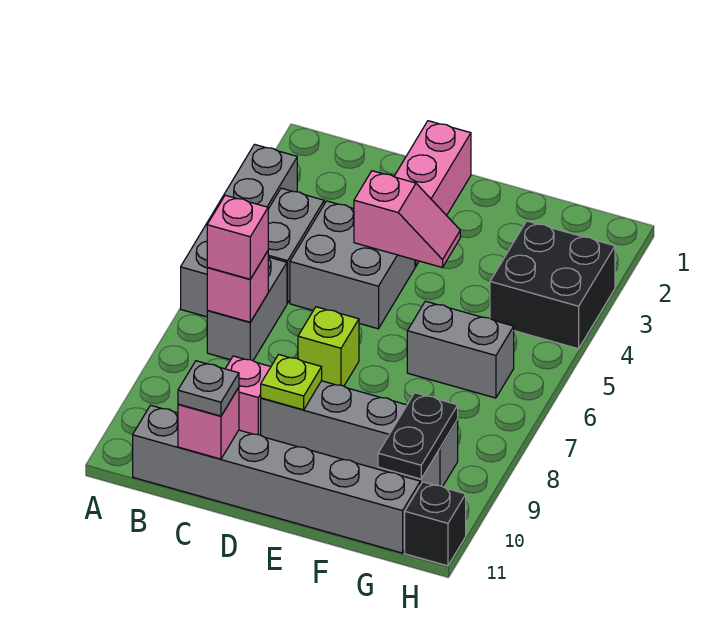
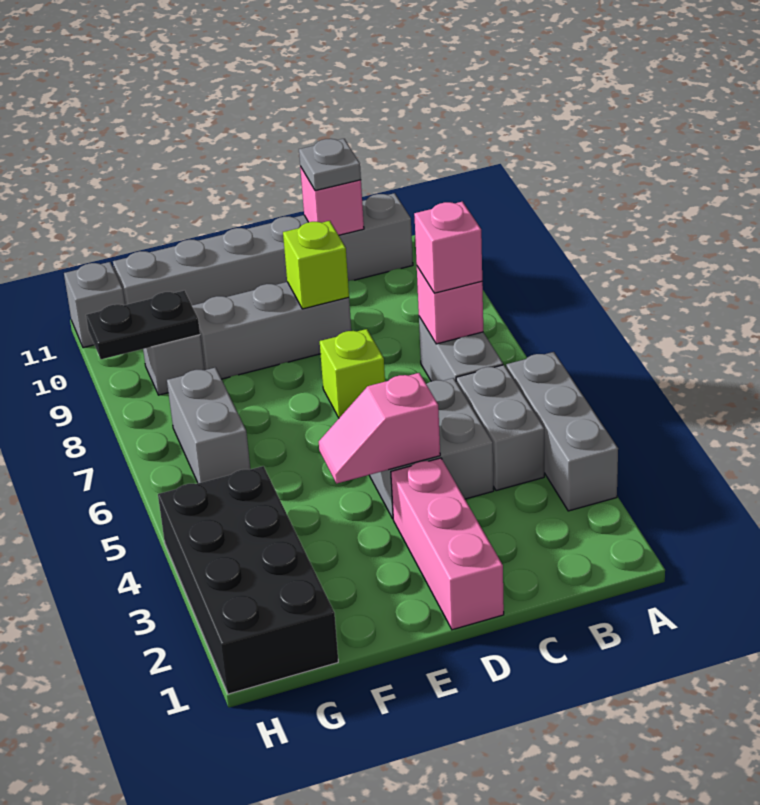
grey 1x4 brick [181,144,297,317] -> grey 1x3 brick [506,352,618,511]
pink 1x1 brick [225,356,271,435] -> none
lime 1x1 plate [261,355,322,410] -> lime 1x1 brick [283,221,349,309]
grey 1x2 brick [407,301,514,398] -> grey 1x2 brick turned to [167,368,250,483]
black 2x2 brick [490,221,615,349] -> black 2x4 brick [158,466,338,694]
black 1x2 plate [378,393,458,479] -> black 1x2 plate turned to [86,291,200,359]
black 1x1 brick [405,482,466,566] -> grey 1x1 brick [64,262,125,348]

